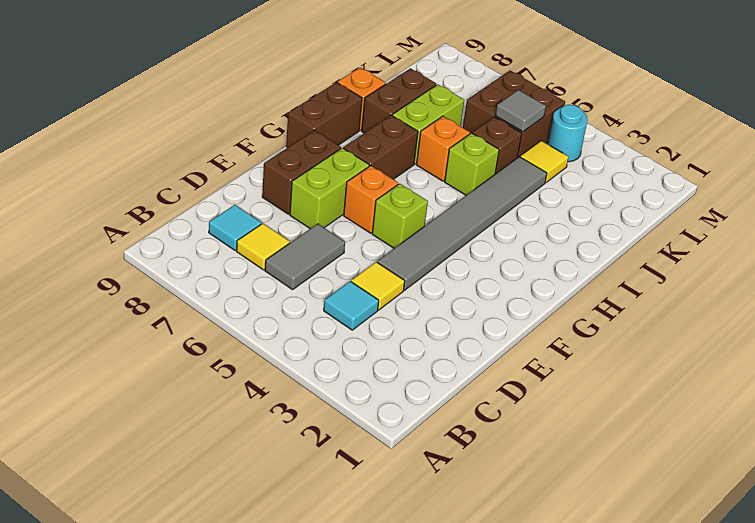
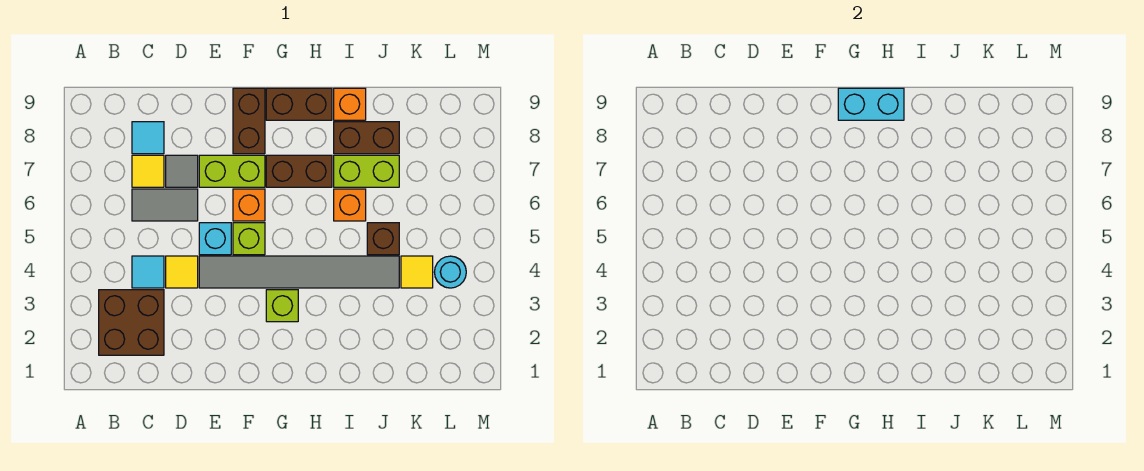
none -> cyan 1x1 brick [199,223,231,255]
brown 1x2 brick [262,131,341,214] -> brown 1x2 brick turned to [233,88,265,154]
none -> cyan 1x2 brick [838,88,904,120]
lime 1x1 brick [445,133,499,195] -> lime 1x1 brick moved to [266,290,298,322]
brown 2x2 brick [463,71,565,157] -> brown 2x2 brick moved to [99,290,164,355]
grey 1x1 tile [495,90,546,132] -> grey 1x1 tile moved to [166,155,198,187]

